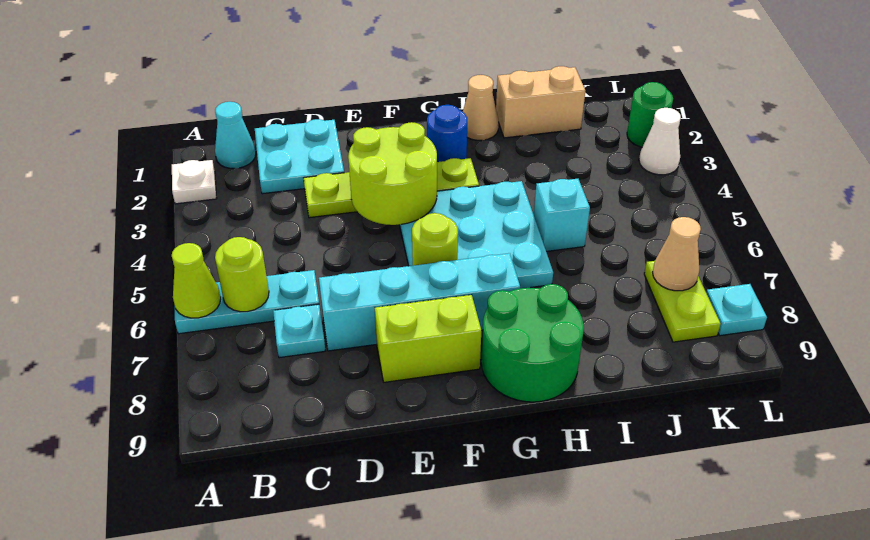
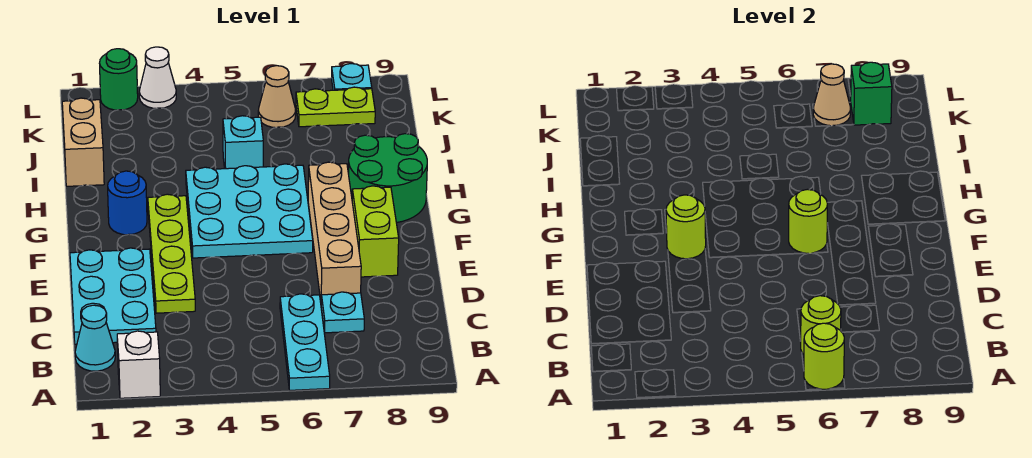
white 1x1 plate [172,160,217,204] -> white 1x1 brick [117,331,160,398]
lime 1x1 cone [172,243,221,318] -> lime 1x1 round brick [804,323,844,389]
cyan 2x2 plate [255,119,344,194] -> cyan 2x3 plate [70,248,156,344]
cyan 1x4 brick [319,253,520,351] -> tan 1x4 brick [308,162,361,300]
lime 2x2 round brick [348,122,437,225] -> lime 1x1 round brick [666,195,706,259]
tan 1x1 cone [463,75,499,140] -> tan 1x1 cone moved to [258,66,296,128]
none -> green 1x1 brick [851,62,892,125]

